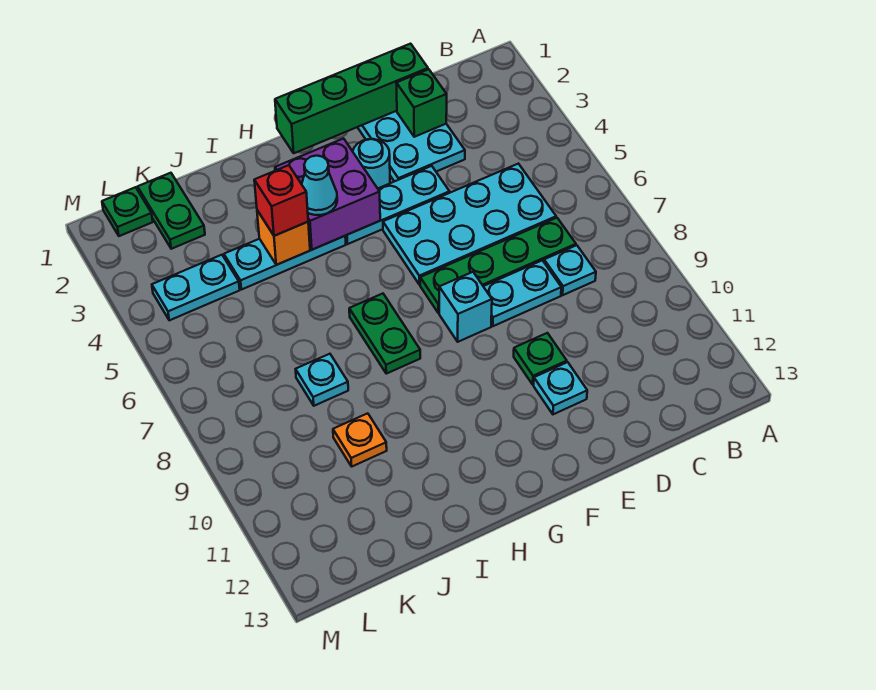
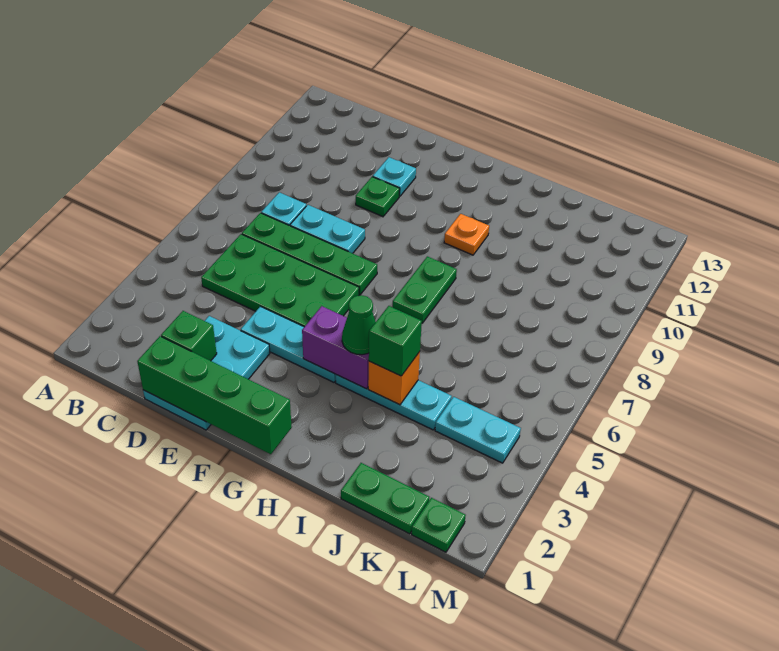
cyan 2x4 plate [383,164,556,285] -> green 2x4 plate [201,234,359,327]
cyan 1x1 round brick [353,139,390,188] -> none
cyan 1x1 brick [439,272,492,342] -> none
purple 2x2 brick [275,139,380,250] -> purple 1x2 brick [302,306,369,389]
cyan 1x1 cone [302,156,337,215] -> green 1x1 cone [342,295,376,355]
red 1x1 brick [254,165,308,236] -> green 1x1 brick [369,306,422,376]
cyan 1x1 plate [296,354,348,406] -> none
orange 1x1 plate [333,413,387,466] -> orange 1x1 plate moved to [444,214,489,255]
green 1x2 plate [138,173,205,249] -> green 1x2 plate turned to [341,463,429,534]

